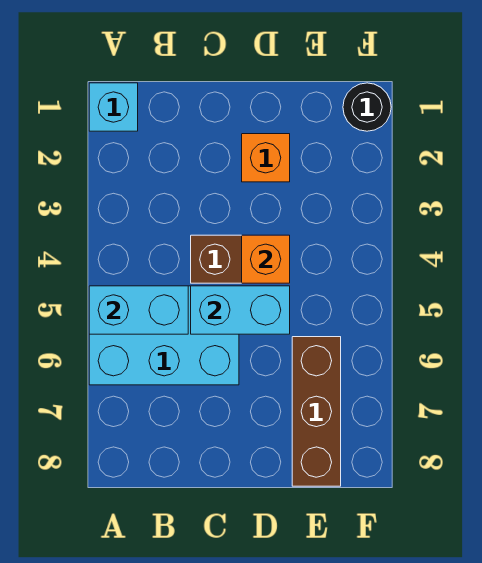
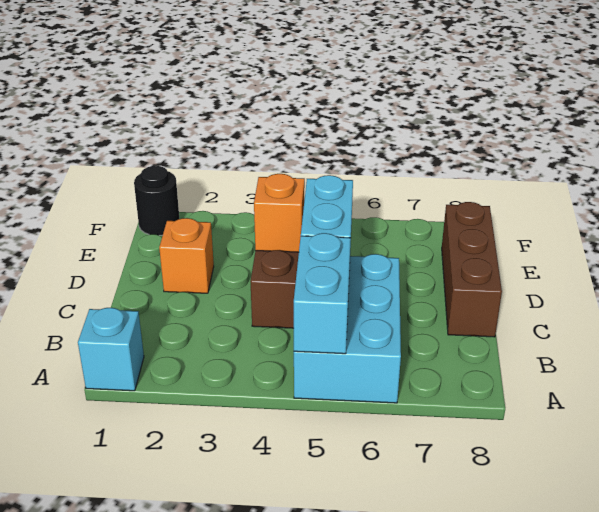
brown 1x3 brick [292,337,341,486] -> brown 1x3 brick turned to [442,202,502,337]

